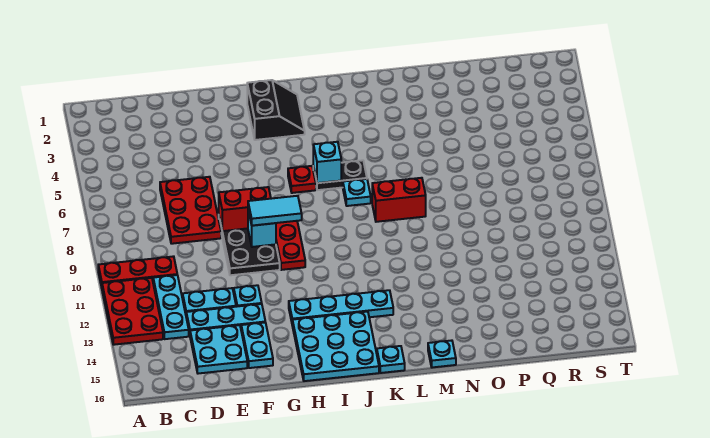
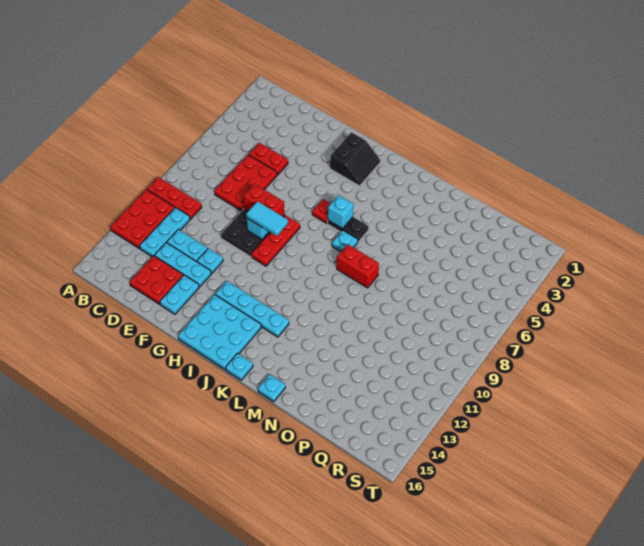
none -> red 1x2 plate [249,143,288,175]
cyan 2x2 plate [190,325,247,374] -> red 2x2 plate [129,256,183,304]

